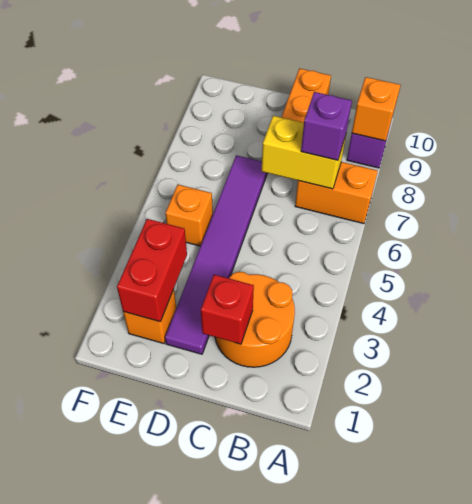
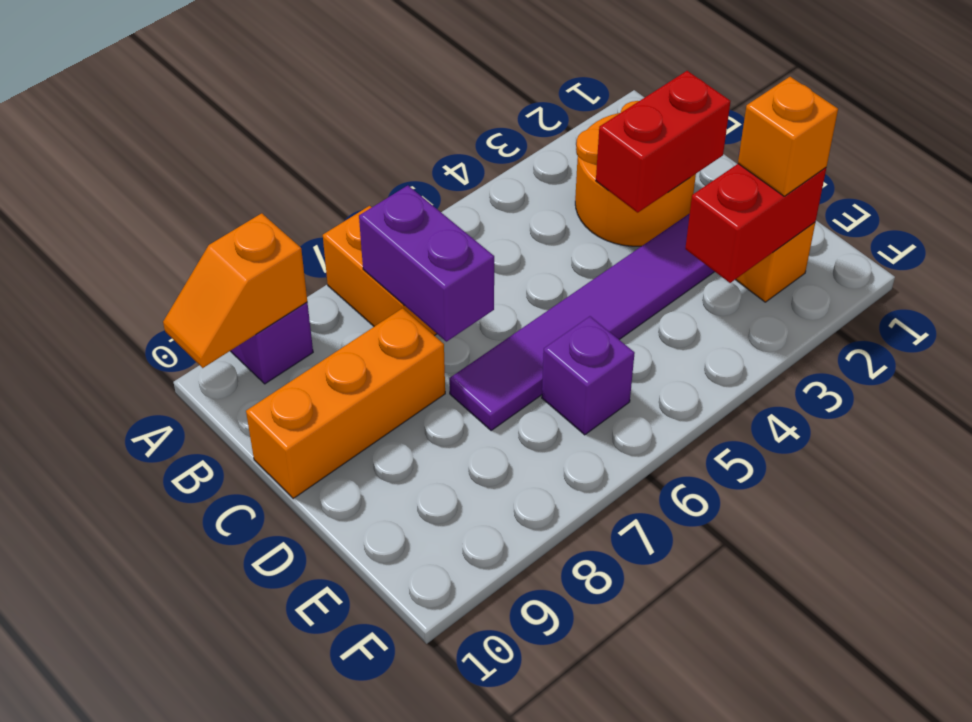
yellow 1x2 brick [262,116,346,189] -> purple 1x2 brick [359,185,494,342]
purple 1x1 brick [301,92,352,160] -> purple 1x1 brick moved to [542,316,635,435]
red 1x1 brick [201,275,254,344] -> red 1x2 brick [596,71,731,213]
orange 1x1 brick [165,185,213,246] -> orange 1x1 brick moved to [738,77,838,196]

